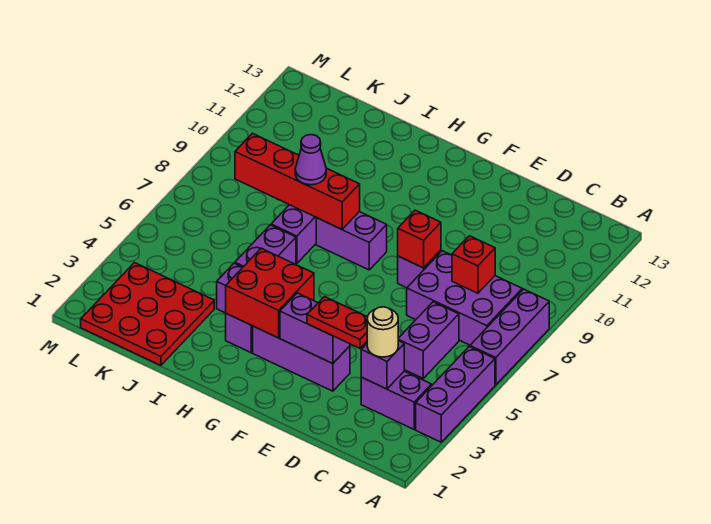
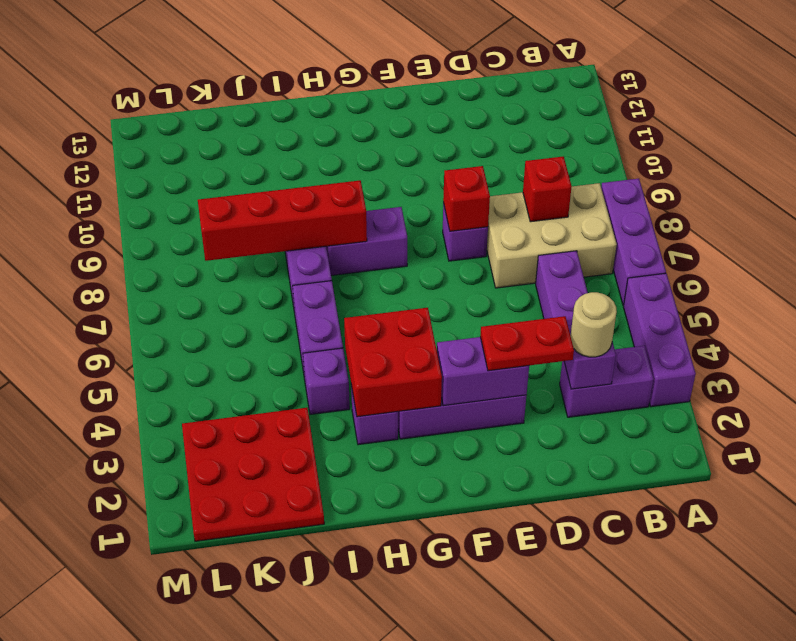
purple 2x3 brick [407,251,522,345] -> tan 2x3 brick [487,183,617,288]
purple 1x1 cone [295,135,326,185] -> none

